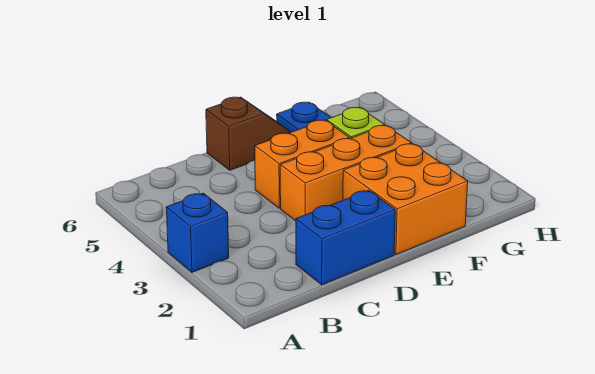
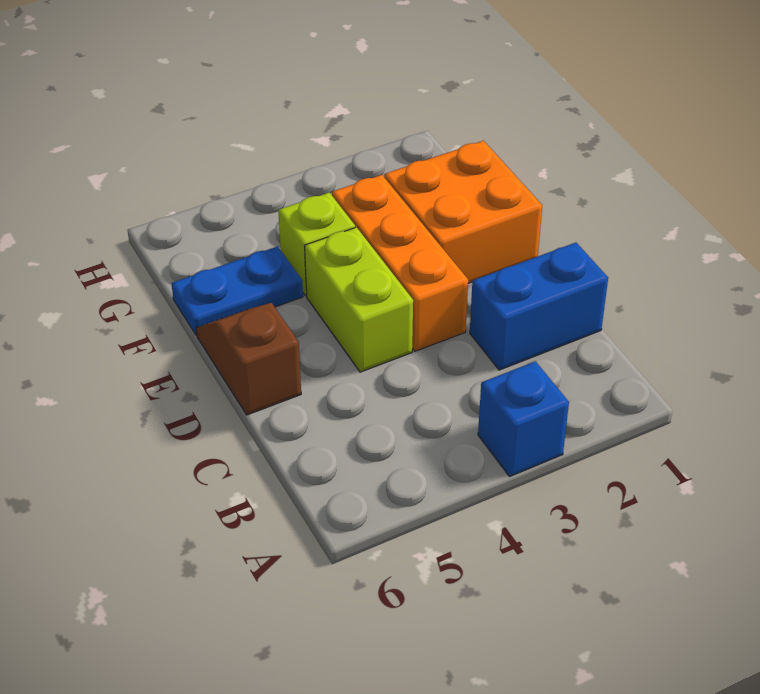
blue 1x2 brick [296,190,395,285] -> blue 1x2 brick turned to [470,243,608,370]
orange 1x2 brick [255,120,350,208] -> lime 1x2 brick [305,227,413,372]

